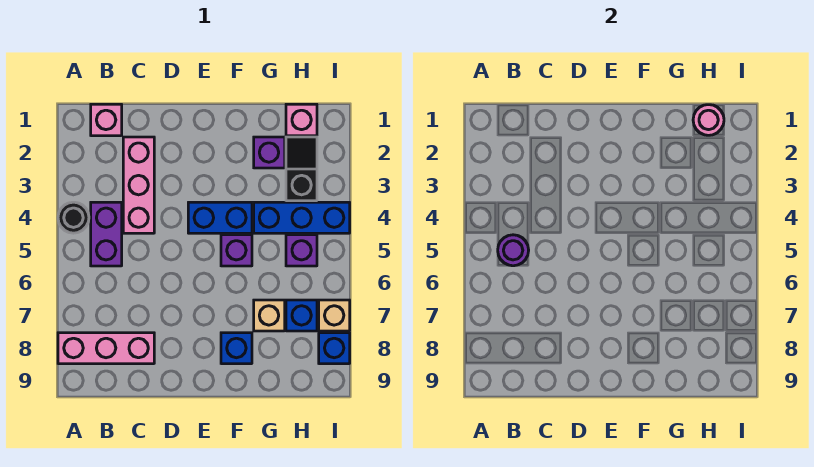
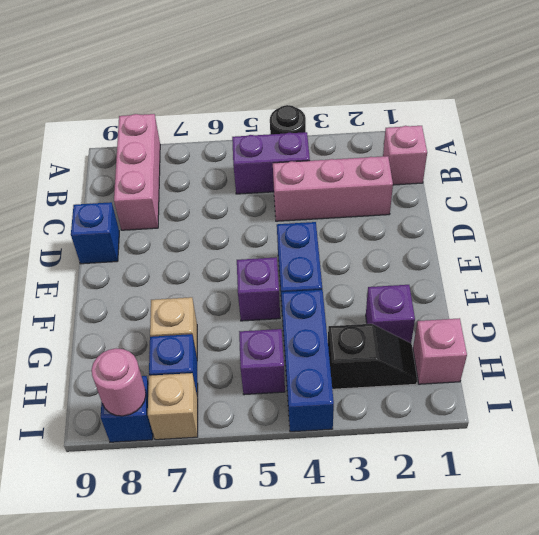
purple 1x1 round brick [498,235,529,266] -> none
blue 1x1 brick [221,333,252,364] -> blue 1x1 brick moved to [71,202,119,264]
pink 1x1 round brick [693,105,724,135] -> pink 1x1 round brick moved to [92,348,146,416]

